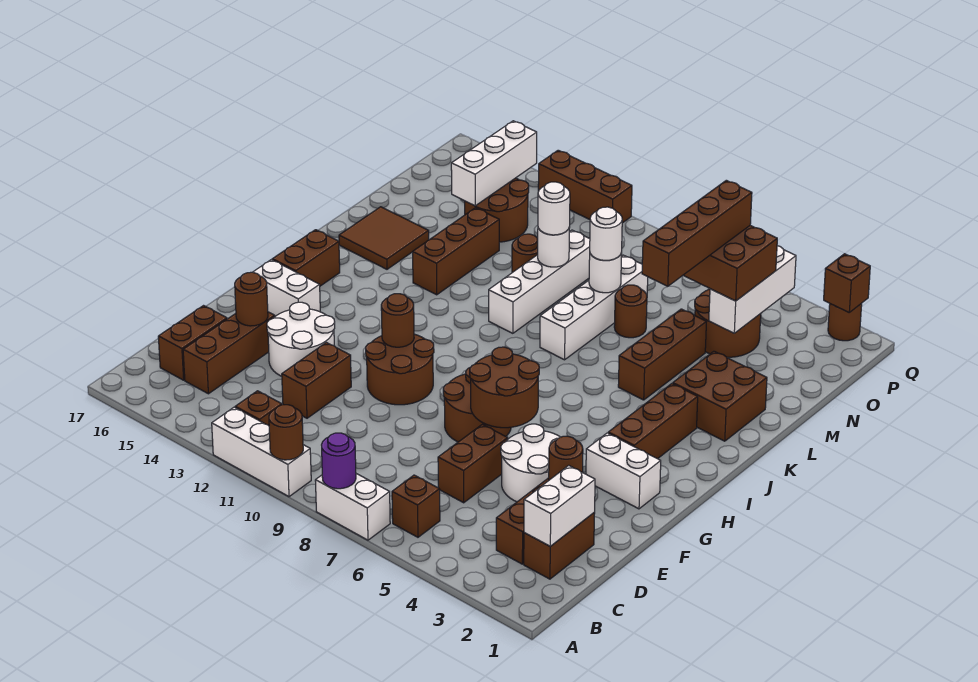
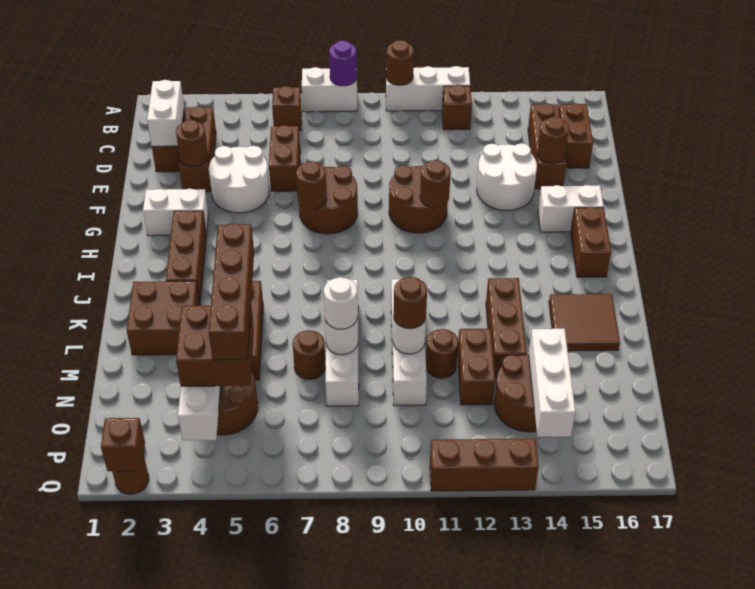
brown 1x2 brick [282,342,351,418] -> brown 1x2 brick moved to [458,329,495,405]
brown 2x2 round brick [470,347,539,428] -> brown 1x1 round brick [296,161,327,209]
white 1x1 round brick [538,182,570,235] -> brown 1x1 round brick [393,277,427,329]

